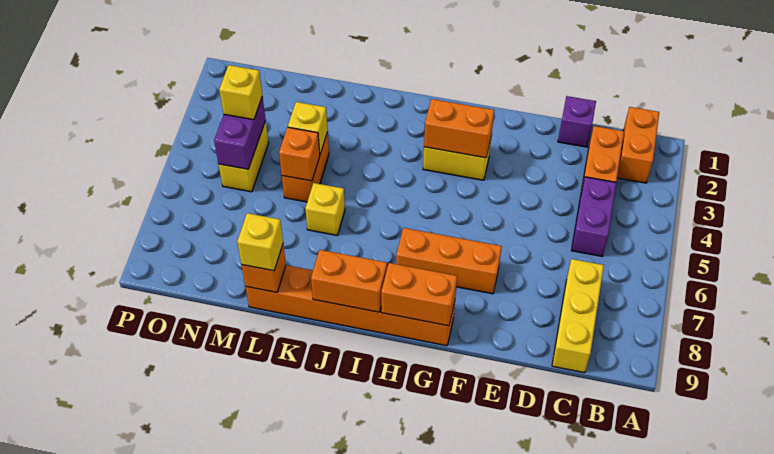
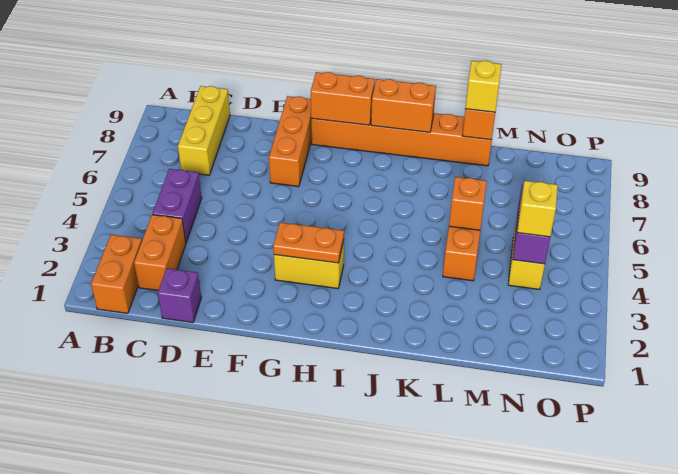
orange 1x3 brick [396,228,502,294] -> orange 1x3 brick turned to [269,96,312,187]
orange 1x2 brick [424,99,494,158] -> orange 1x2 plate [273,222,344,263]
yellow 1x1 brick [305,183,345,235] -> none
yellow 1x1 brick [288,102,328,154] -> none

